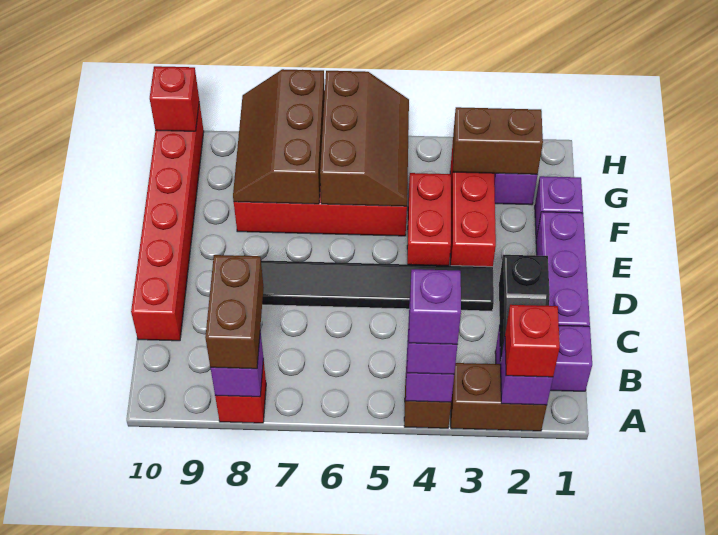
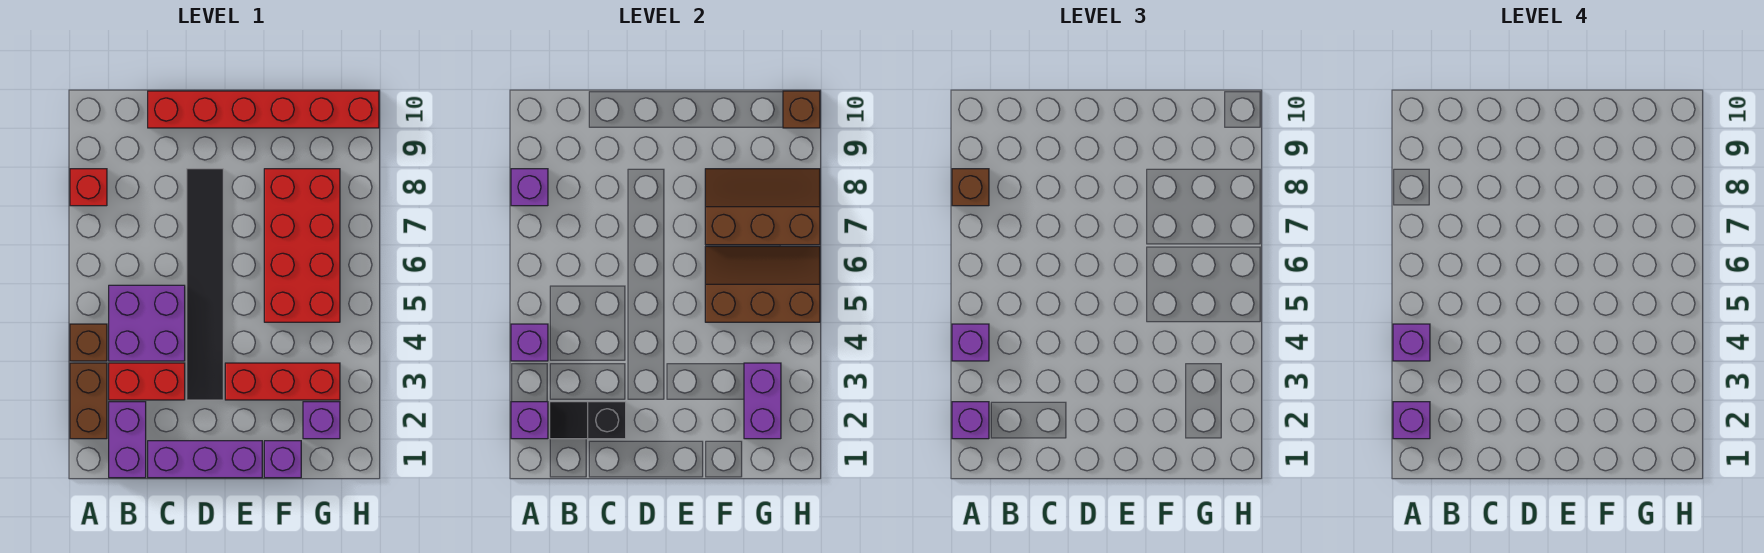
red 1x1 brick [505,305,560,377] -> purple 1x1 brick [952,402,989,439]
none -> purple 1x1 brick [1393,402,1430,439]
brown 1x2 brick [205,255,264,369] -> brown 1x1 brick [952,169,989,206]
none -> purple 2x2 brick [109,285,185,361]
red 1x2 brick [407,173,451,265] -> red 1x2 brick moved to [109,363,185,400]
brown 2x3 slope [320,71,409,206] -> brown 2x3 slope turned to [705,246,820,322]
brown 1x2 brick [453,107,543,174] -> purple 1x2 brick [744,363,781,439]
red 1x1 brick [150,66,199,131] -> brown 1x1 brick [783,91,820,128]

